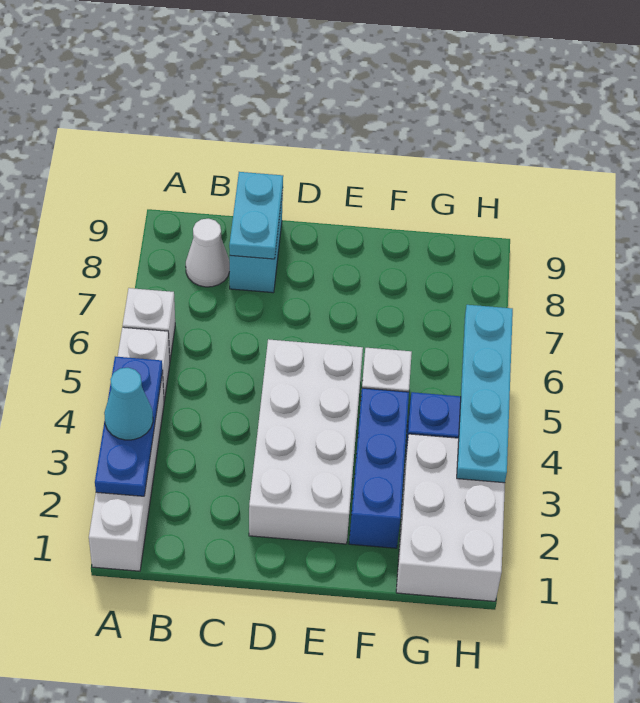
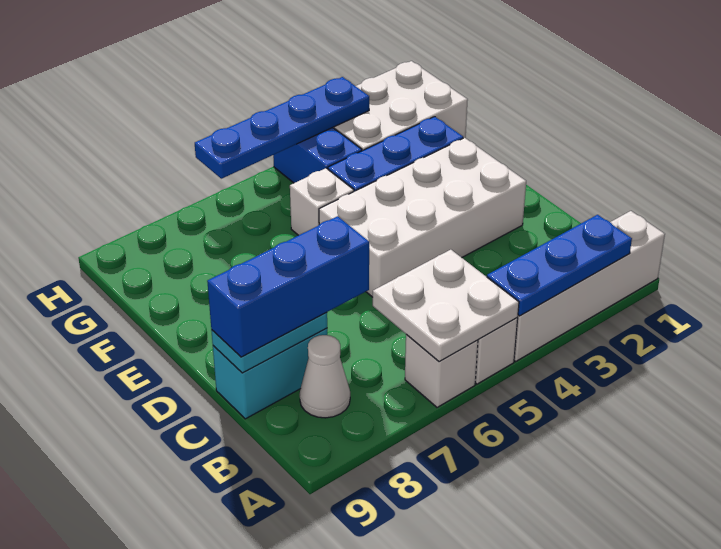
cyan 1x1 cone [104,368,153,440] -> none
none -> white 2x2 plate [373,250,519,362]
none -> blue 1x3 brick [207,216,369,357]
cyan 1x4 plate [457,305,513,483] -> blue 1x4 plate [195,77,369,179]

